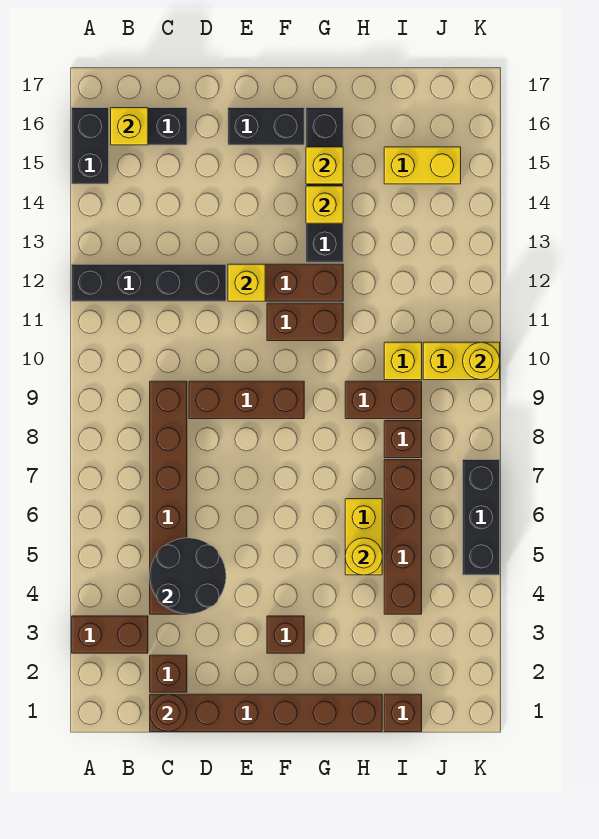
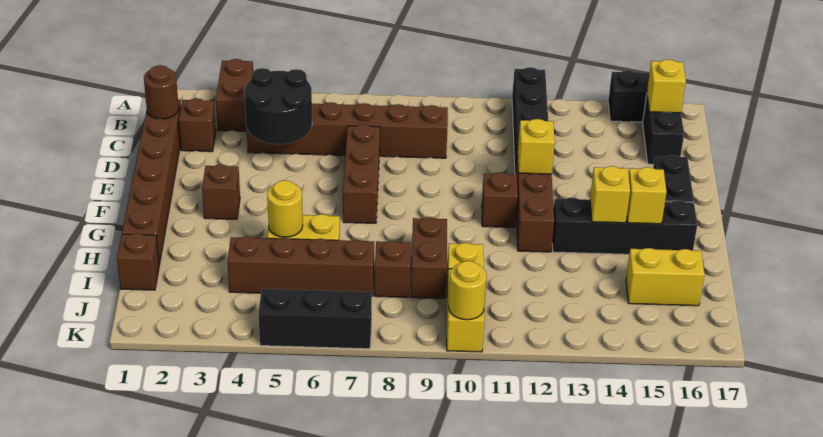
brown 1x3 brick [189,381,304,419] -> brown 1x3 brick moved to [343,124,380,223]
brown 1x2 brick [267,303,343,341] -> brown 1x1 brick [482,173,518,227]
yellow 1x2 brick [384,147,461,184] -> yellow 1x2 brick turned to [626,248,705,306]

